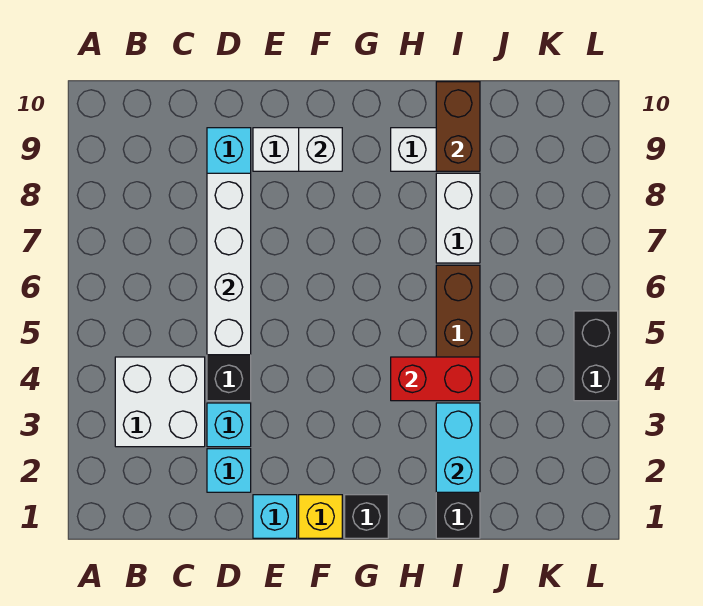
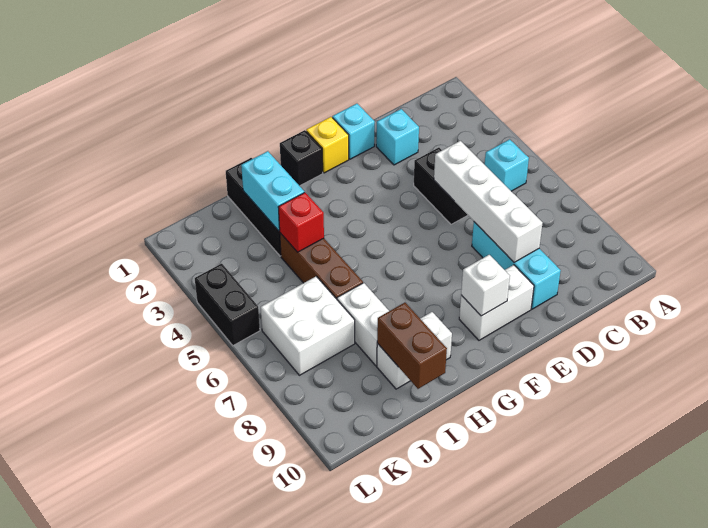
white 2x2 brick [115,357,205,447] -> white 2x2 brick moved to [261,276,355,375]
cyan 1x1 brick [207,403,251,447] -> cyan 1x1 brick moved to [485,139,529,191]
red 1x2 brick [391,357,480,401] -> red 1x1 brick [278,192,324,252]

